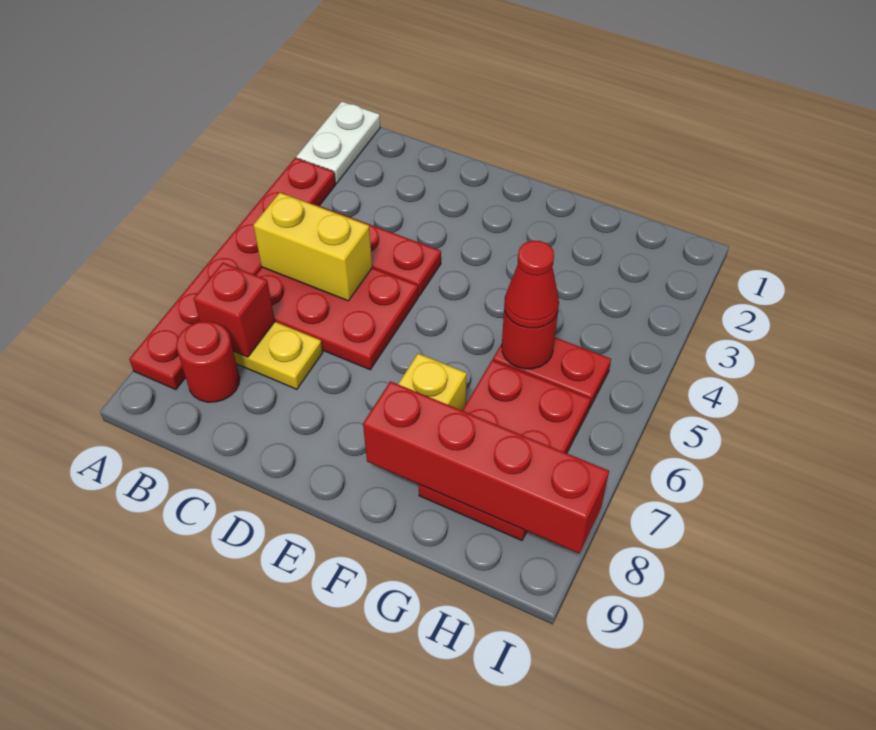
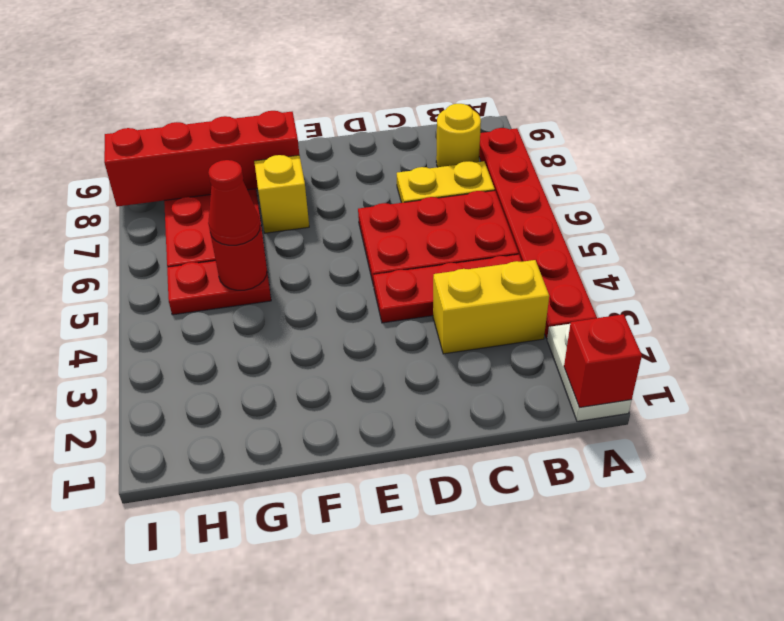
yellow 1x2 brick [253,192,372,301] -> yellow 1x2 brick moved to [433,260,549,354]
red 1x1 brick [194,263,275,357] -> red 1x1 brick moved to [564,314,642,408]
red 1x1 round brick [176,322,240,402] -> yellow 1x1 round brick [436,104,481,167]

